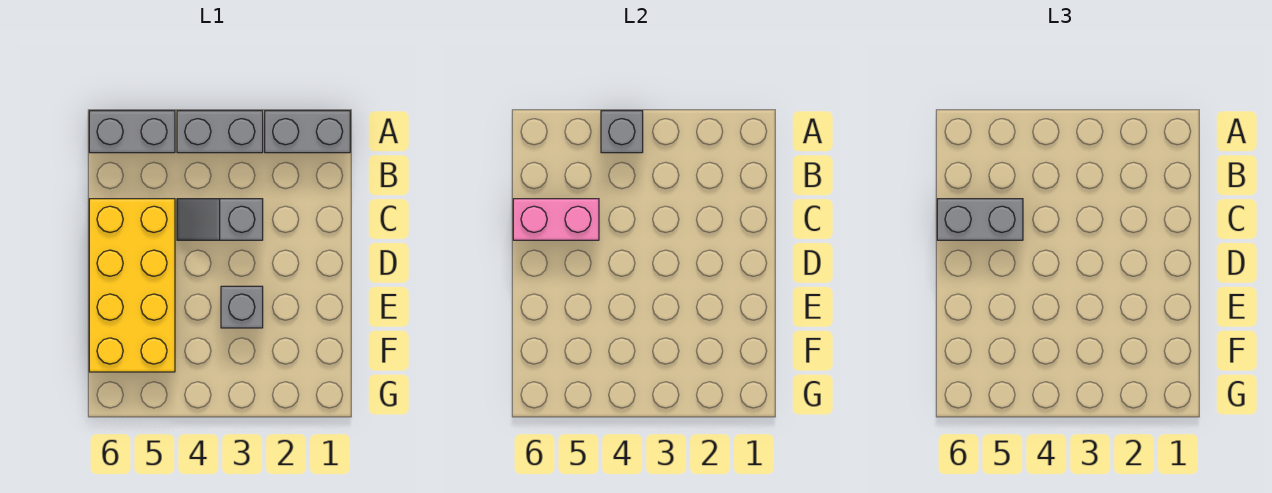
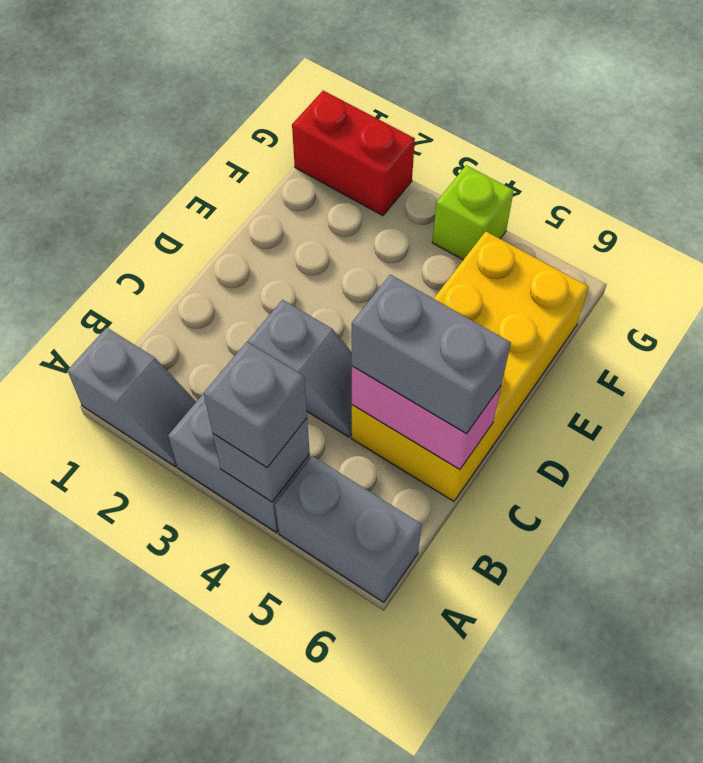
grey 1x2 brick [265,111,350,153] -> grey 1x2 slope [68,328,196,466]
grey 1x1 brick [221,286,263,328] -> grey 1x1 brick moved to [204,342,307,468]
none -> red 1x2 brick [292,91,415,216]
none -> lime 1x1 brick [432,165,514,260]

